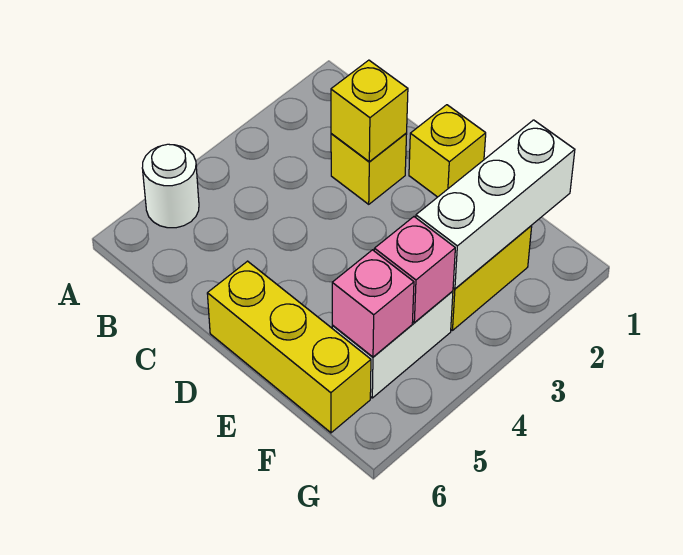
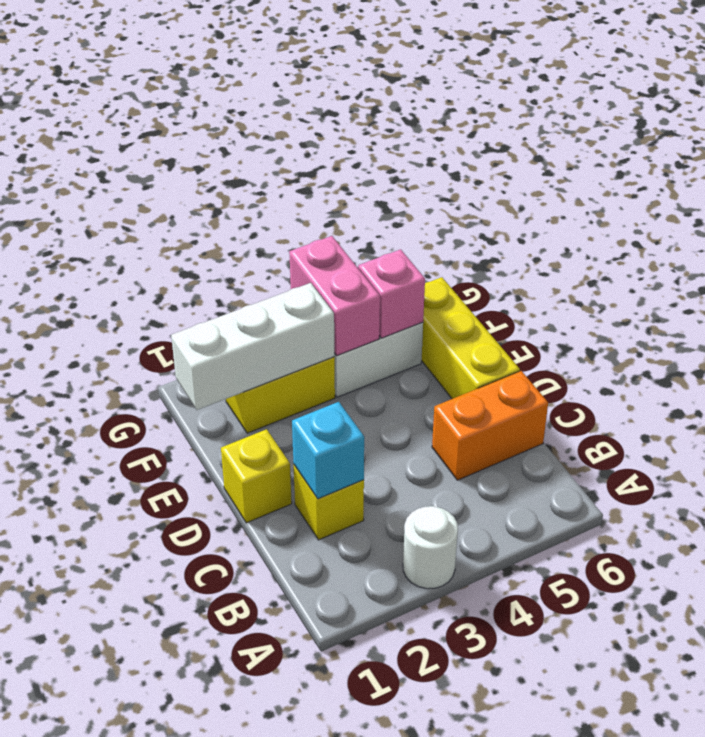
white 1x1 round brick [142,144,199,228] -> white 1x1 round brick moved to [403,506,458,589]
yellow 1x1 brick [331,60,408,162] -> cyan 1x1 brick [292,402,364,499]
none -> orange 1x2 brick [432,371,548,480]
pink 1x1 brick [374,217,455,322] -> pink 1x2 brick [289,236,380,355]

